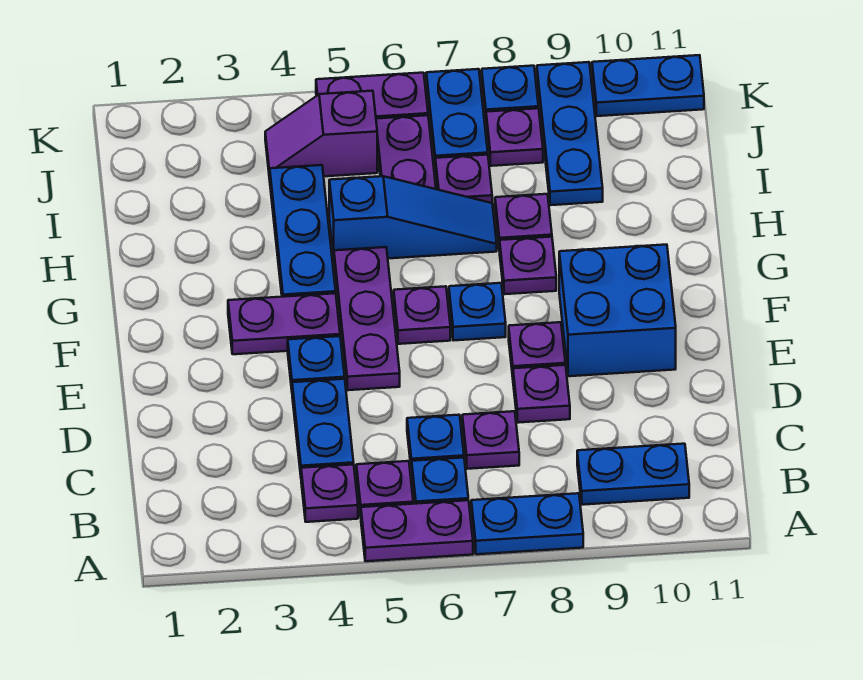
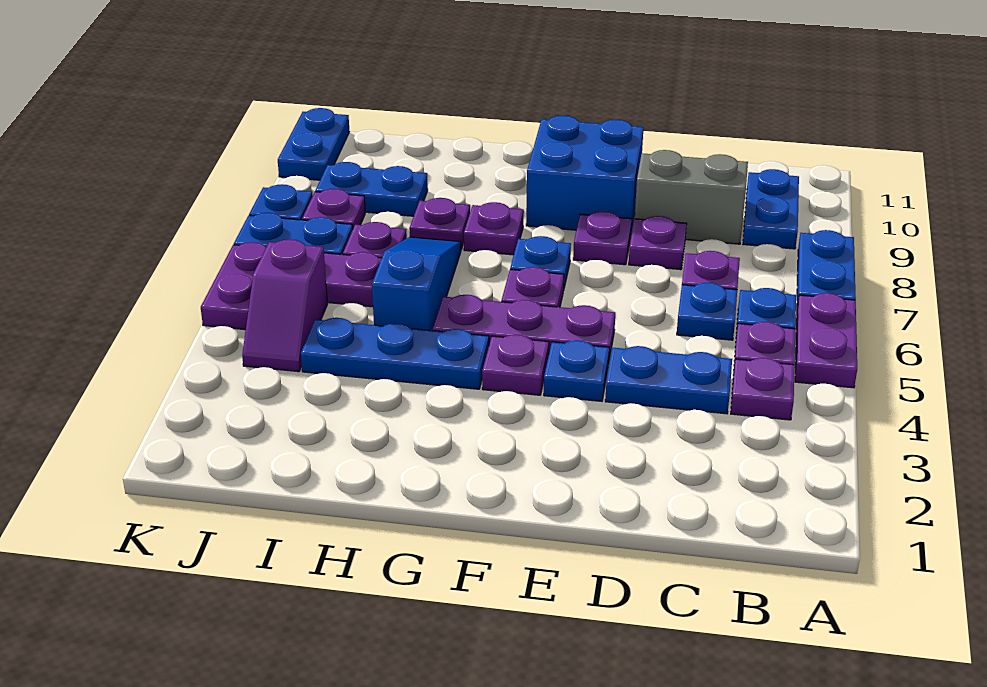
none -> grey 1x2 brick [635,150,748,244]
purple 1x2 plate [228,293,340,354] -> purple 1x1 plate [482,335,549,395]
blue 1x3 plate [537,62,603,205] -> blue 1x2 plate [315,162,428,216]

